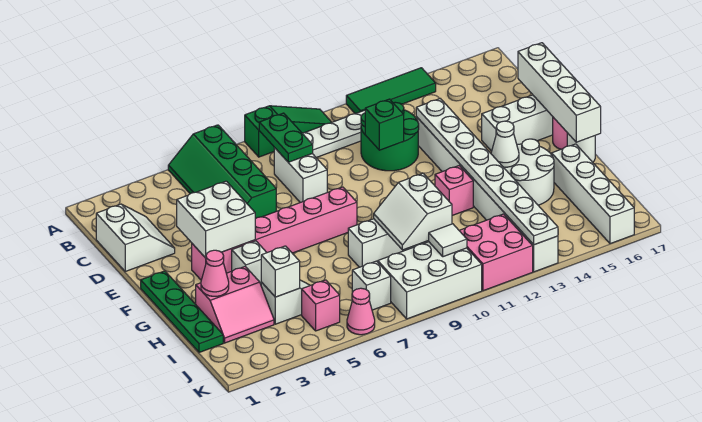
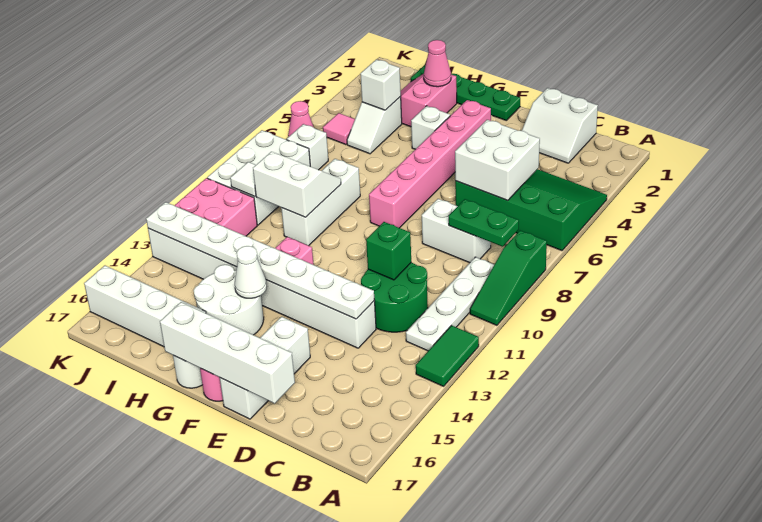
green 2x4 slope [168,125,276,219] -> green 3x4 slope [455,169,607,251]
green 1x3 tile [346,68,436,114] -> green 1x2 tile [416,325,479,386]
white 2x2 brick [177,181,255,258] -> white 2x2 brick moved to [455,120,540,201]
pink 1x1 brick [302,280,340,331] -> pink 1x1 tile [323,113,355,145]

